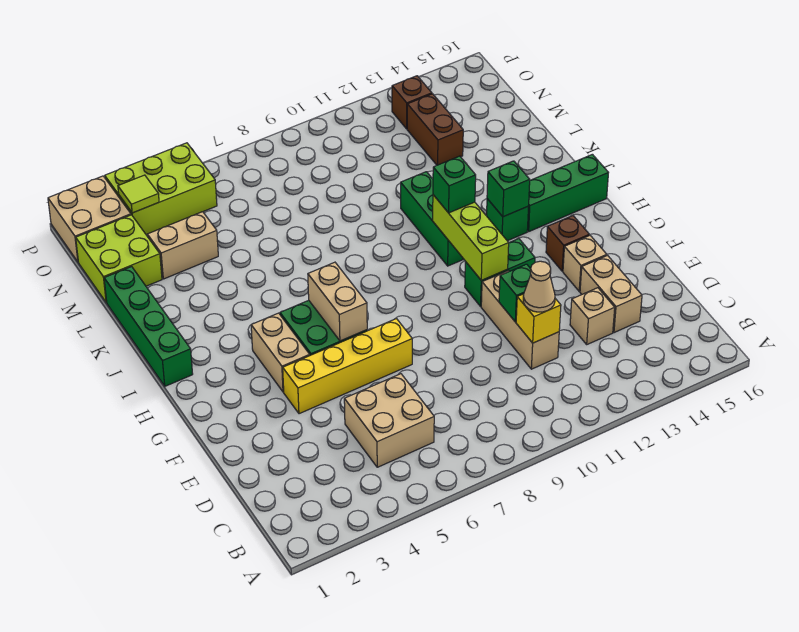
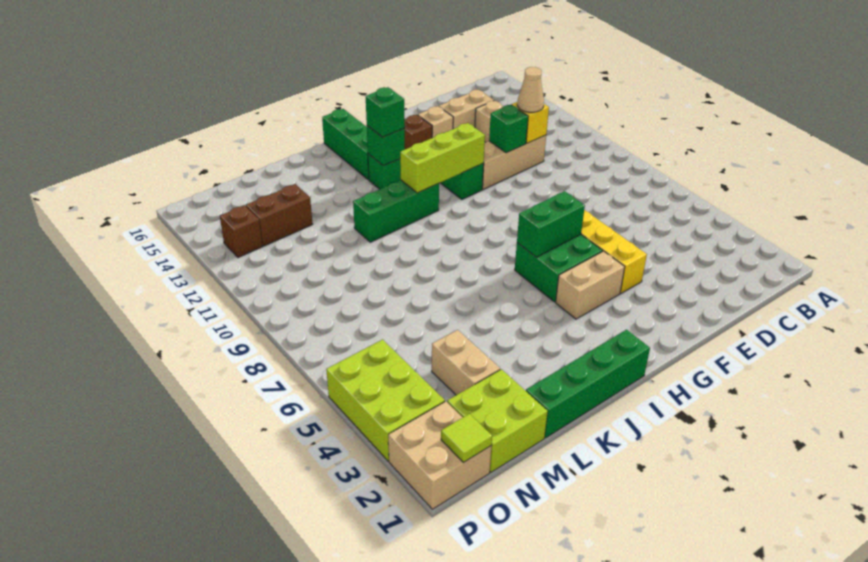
tan 2x2 brick [344,374,434,467] -> none
tan 1x2 brick [308,262,367,341] -> green 1x2 brick [517,191,585,257]
green 1x1 brick [433,156,476,213] -> green 1x1 brick moved to [366,87,405,137]
lime 1x1 tile [118,175,159,213] -> lime 1x1 tile moved to [441,414,492,463]

